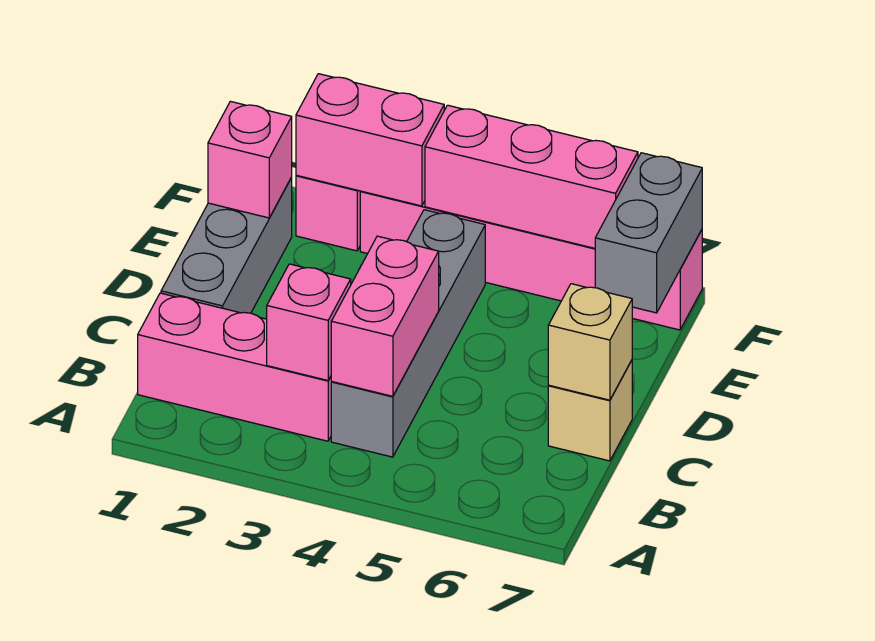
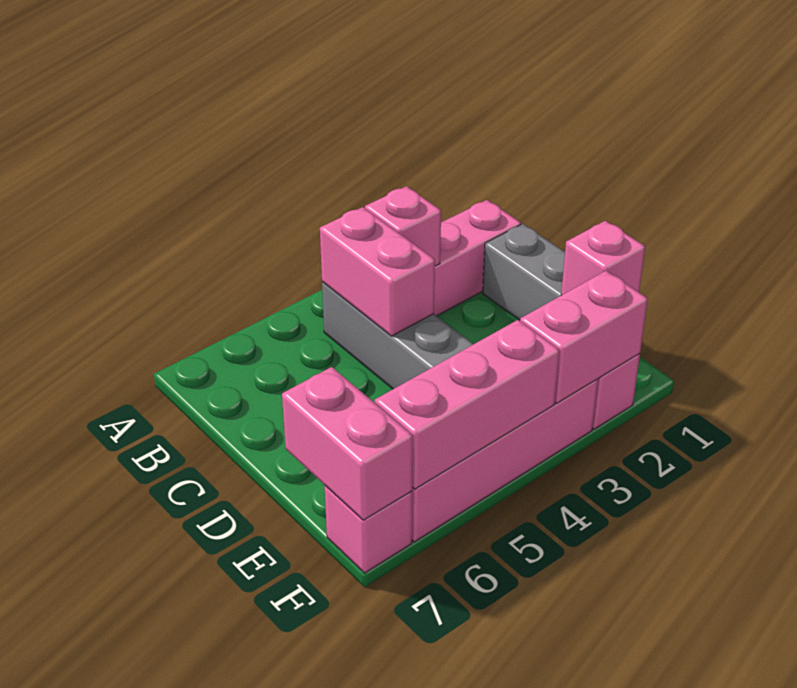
tan 1x1 brick [548,360,632,461] -> none
tan 1x1 brick [548,284,632,400] -> none
grey 1x2 brick [595,153,702,313] -> pink 1x2 brick [282,367,413,520]

